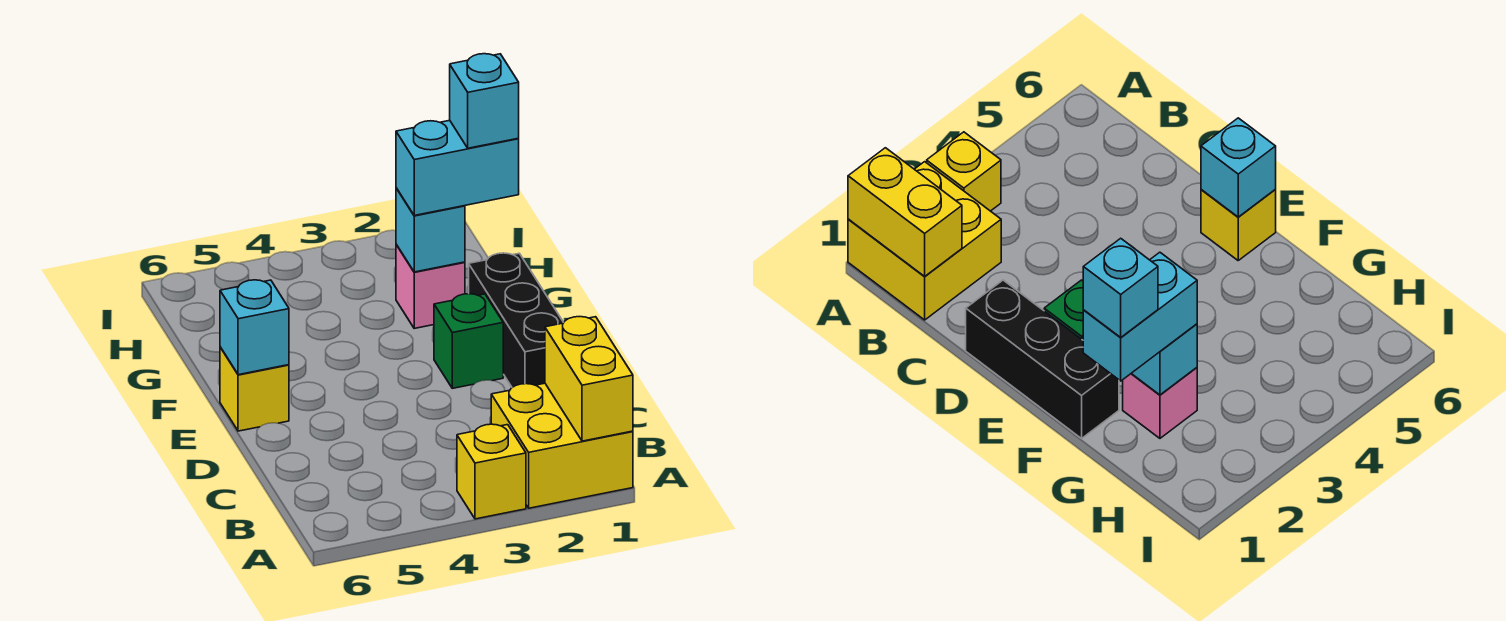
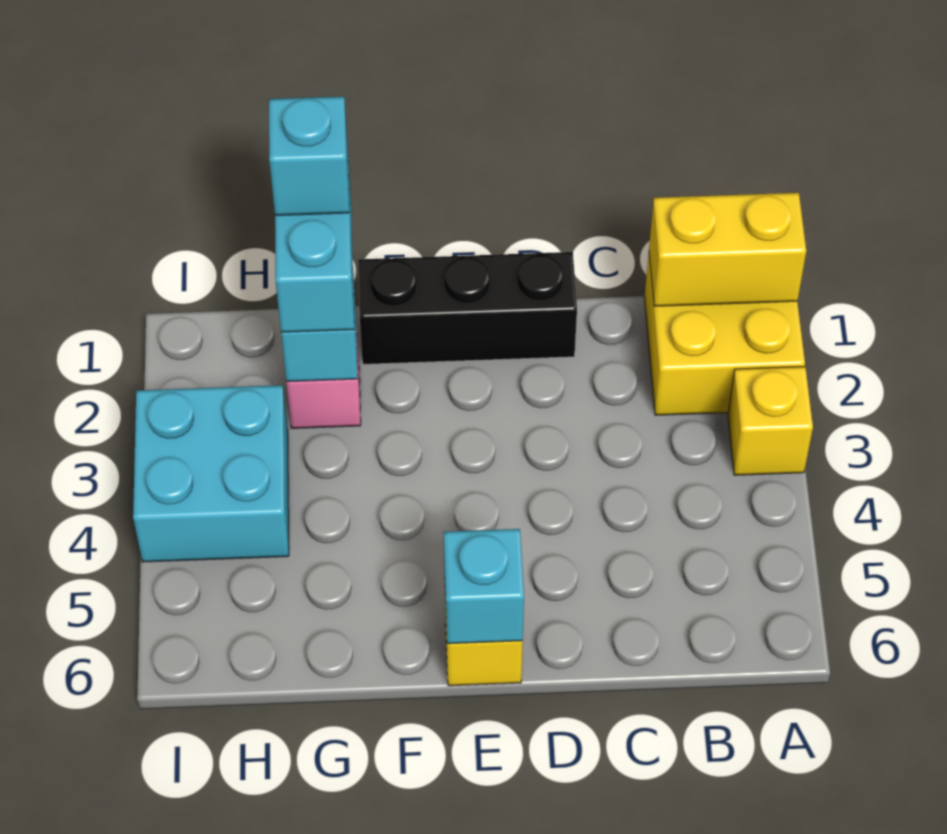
green 1x1 brick [434,294,503,388] -> none
none -> cyan 2x2 brick [133,385,289,562]

